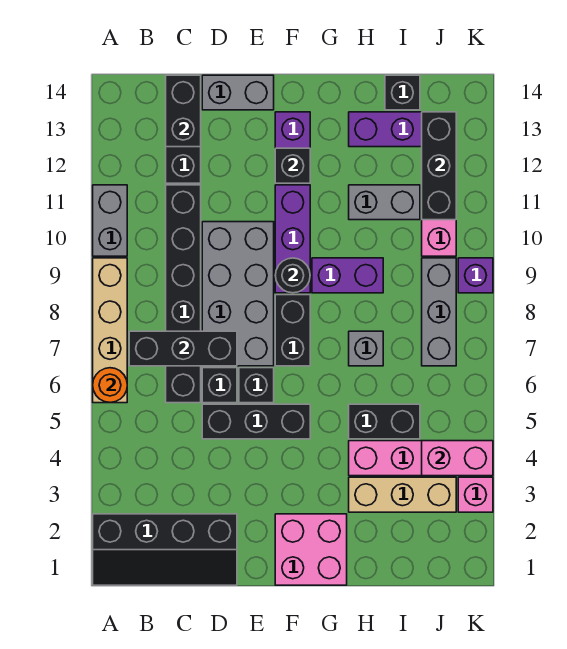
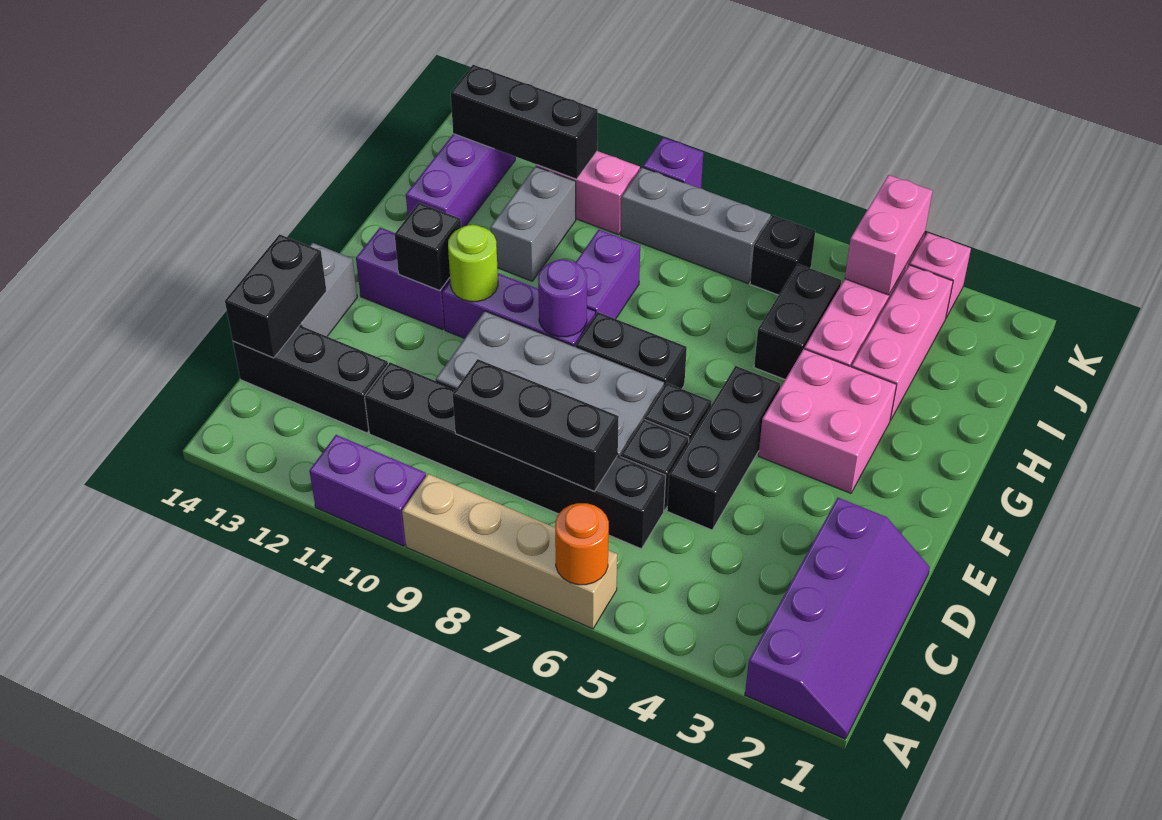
black 2x4 slope [93,514,237,585] -> purple 2x4 slope [745,498,930,739]
grey 1x2 brick [93,185,127,256] -> purple 1x2 brick [309,435,426,546]
black 1x3 brick [129,331,237,366] -> black 1x3 brick turned to [453,359,619,491]
black 1x2 brick [166,75,201,147] -> black 1x2 brick turned to [225,234,326,358]
pink 2x2 brick [275,514,347,585] -> pink 2x2 brick moved to [758,349,896,493]
black 1x1 round brick [275,258,310,293] -> purple 1x1 round brick [538,260,587,337]
none -> lime 1x1 round brick [448,225,498,302]
tan 1x3 brick [349,477,456,512] -> pink 1x3 brick [852,265,953,421]
grey 1x1 brick [349,331,383,366] -> none
black 1x1 brick [385,75,420,110] -> black 1x1 brick moved to [750,215,815,295]

